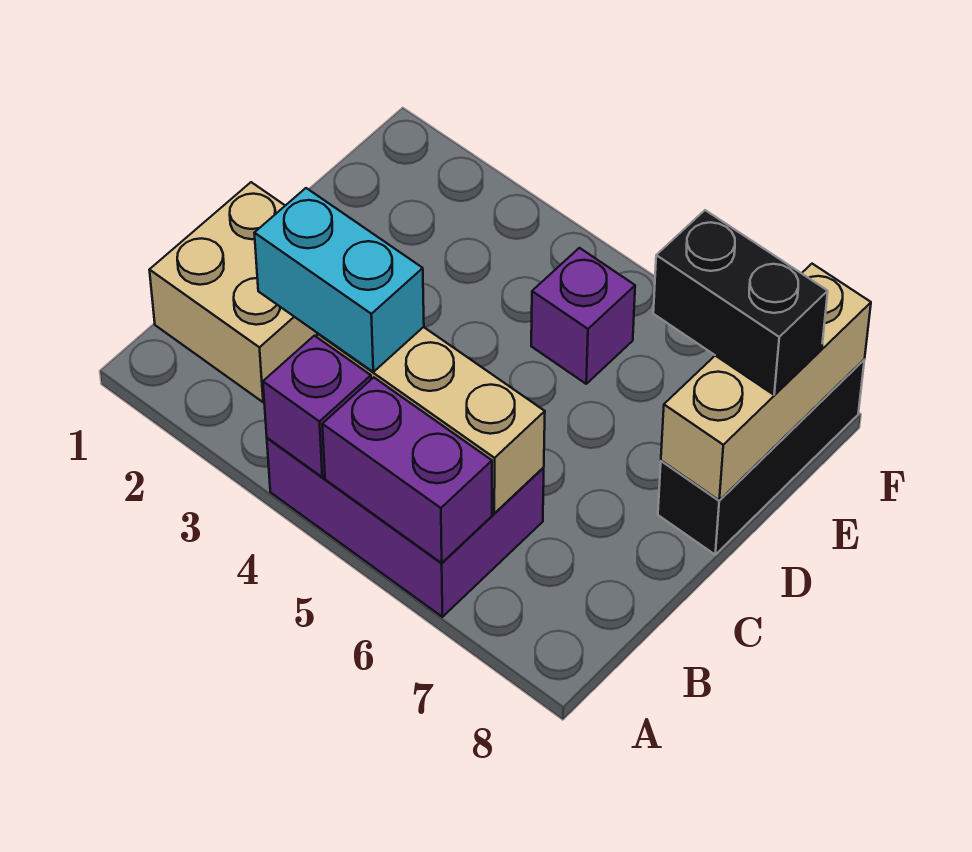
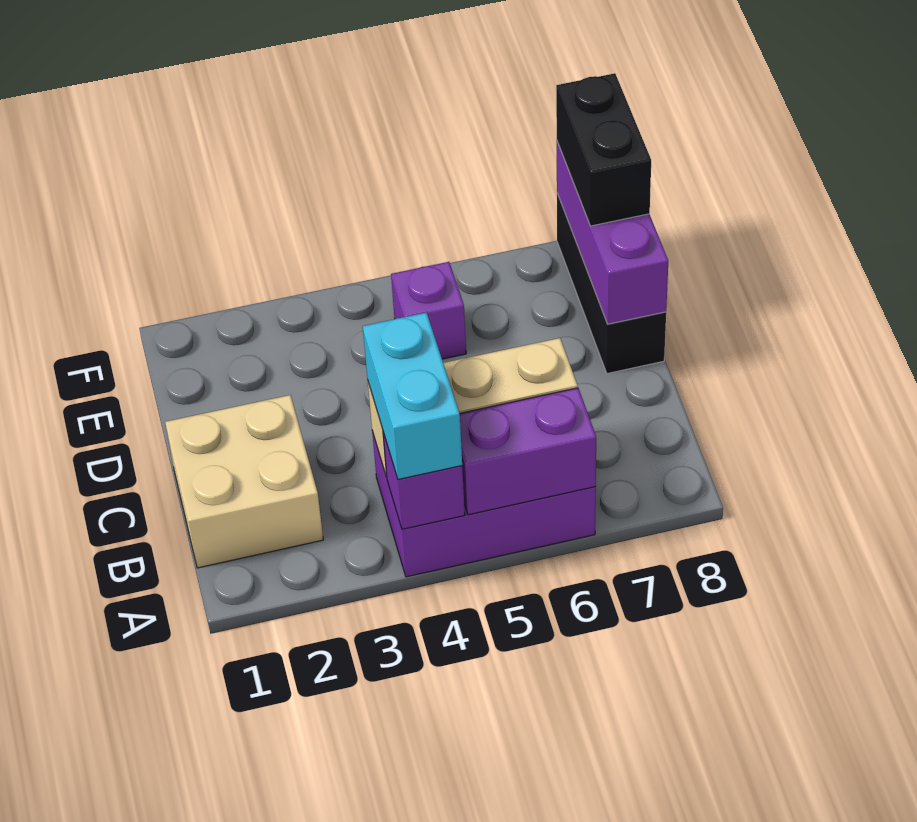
cyan 1x2 brick [254,188,424,372] -> cyan 1x2 brick turned to [363,313,462,479]
tan 1x3 brick [661,264,871,500] -> purple 1x3 brick [557,142,668,324]
black 1x2 brick [653,210,828,395] -> black 1x2 brick turned to [556,73,651,226]

